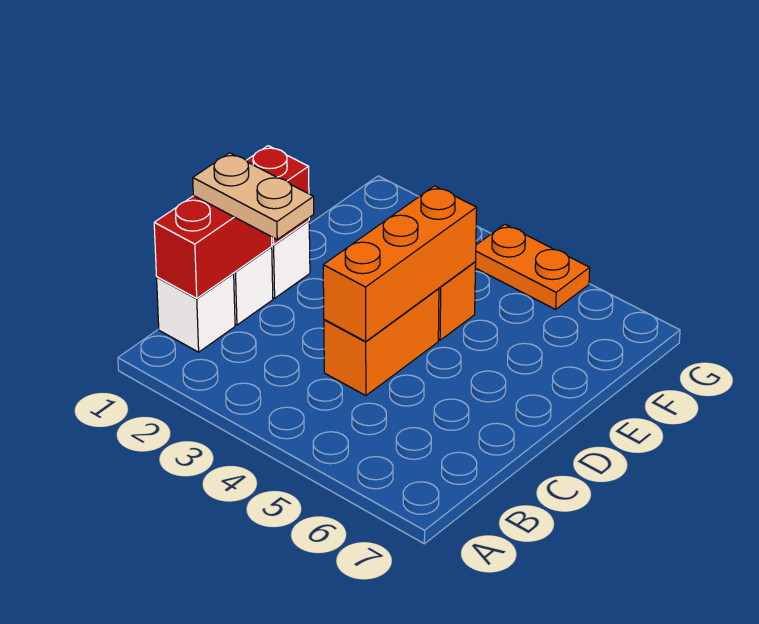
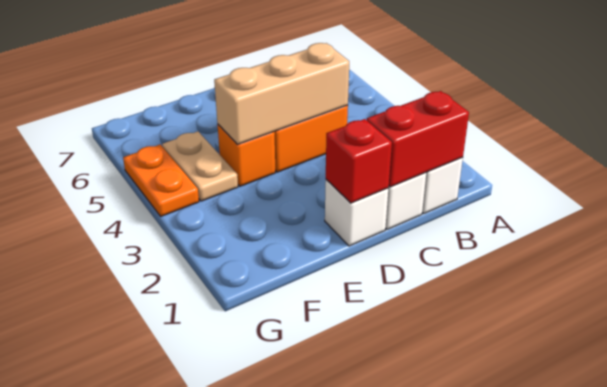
tan 1x2 plate [193,153,314,239] -> tan 1x2 plate moved to [162,132,238,201]
orange 1x3 brick [323,186,477,341] -> tan 1x3 brick [214,43,349,144]

